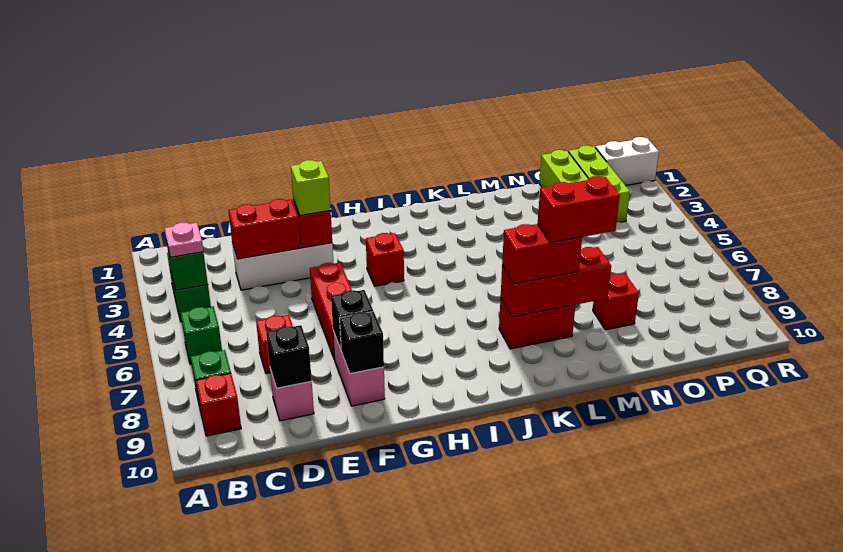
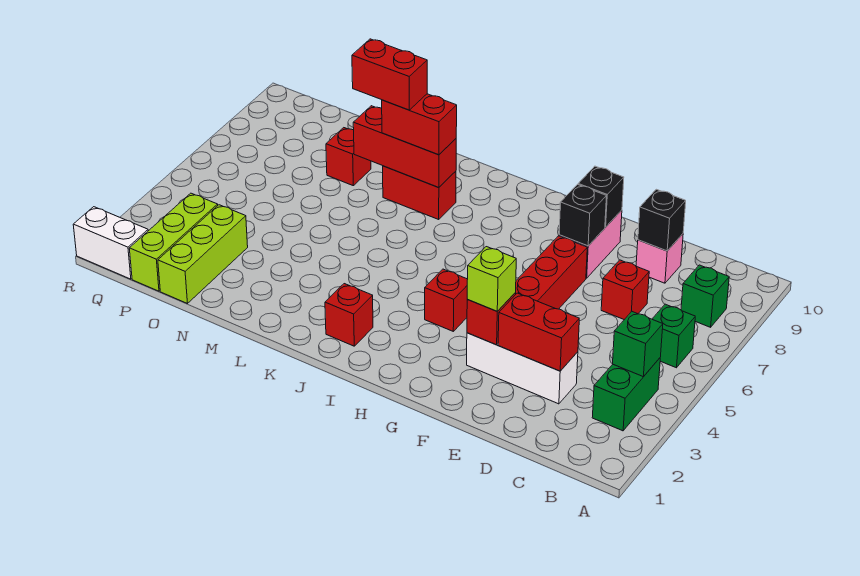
pink 1x1 plate [164,223,203,257] -> none
red 1x1 brick [196,373,241,436] -> red 1x1 brick moved to [325,284,373,346]

